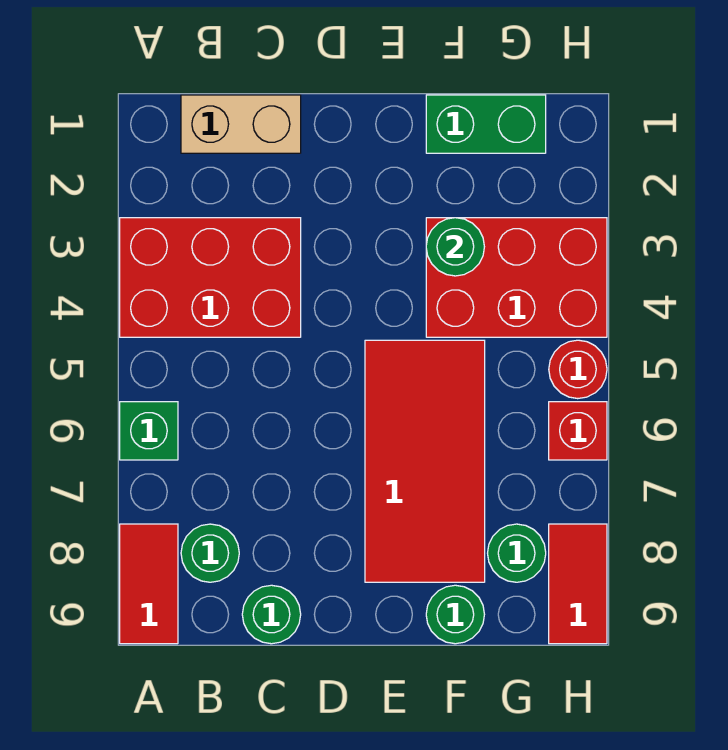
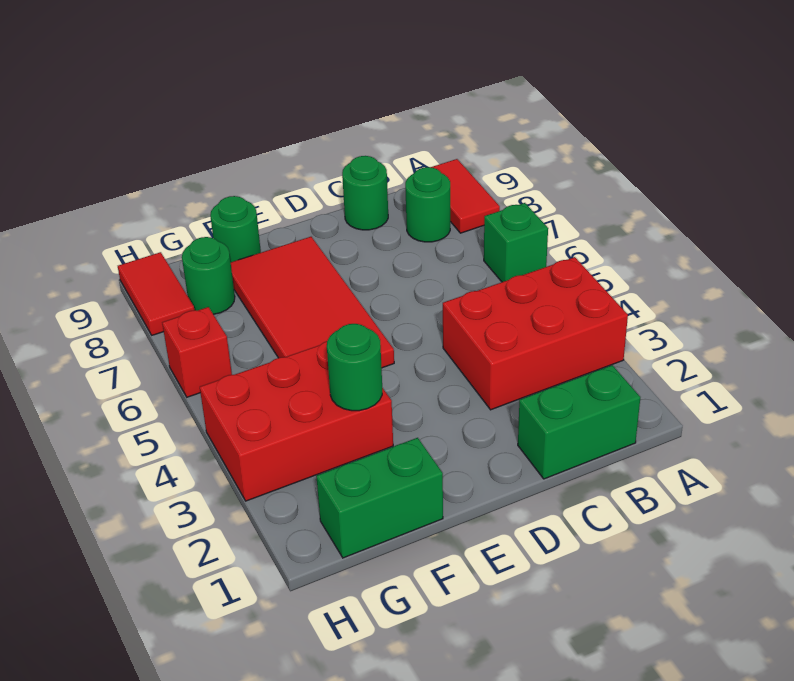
tan 1x2 brick [181,95,301,153] -> green 1x2 brick [518,365,640,479]
red 1x1 round brick [549,340,607,399] -> none

